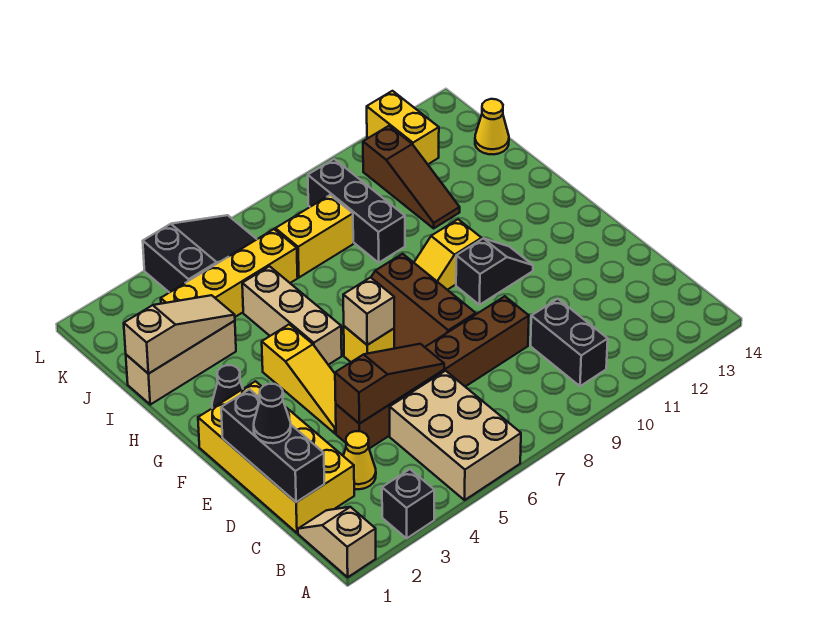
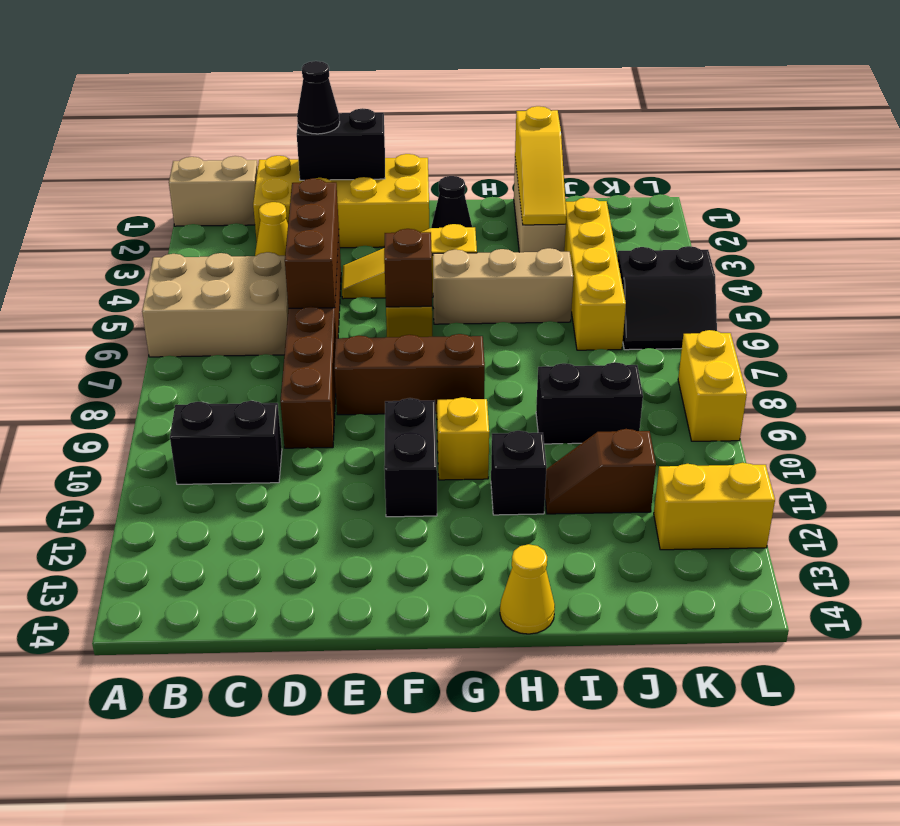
tan 1x2 slope [298,507,376,577] -> tan 1x2 brick [169,156,258,226]
black 1x1 brick [382,469,434,538] -> black 1x1 brick moved to [491,431,547,515]
black 1x3 brick [221,389,324,502] -> black 1x2 brick [297,108,385,180]
brown 1x3 slope [335,344,444,424] -> brown 1x3 brick [285,178,339,308]
tan 1x1 brick [343,278,394,345] -> brown 1x1 brick [384,229,432,307]
black 1x2 slope [456,238,533,305] -> black 1x2 brick [384,398,437,517]
tan 1x3 slope [124,295,235,374] -> yellow 1x3 slope [515,106,566,225]
black 1x3 brick [308,159,405,263] -> black 1x2 brick [536,362,643,444]
brown 1x3 slope [363,126,460,228] -> brown 1x2 slope [545,429,656,514]
yellow 1x2 brick [275,195,353,277] -> yellow 1x2 brick moved to [678,330,747,441]
yellow 1x1 cone [475,99,509,154] -> yellow 1x1 cone moved to [500,544,555,634]
black 2x3 slope [143,215,257,293] -> black 2x2 slope [618,246,717,350]

